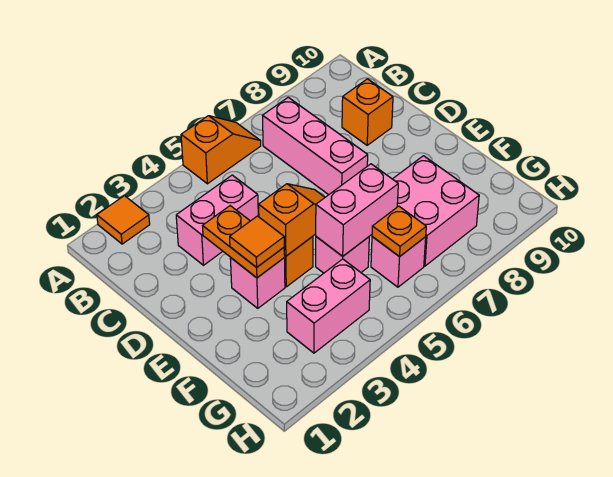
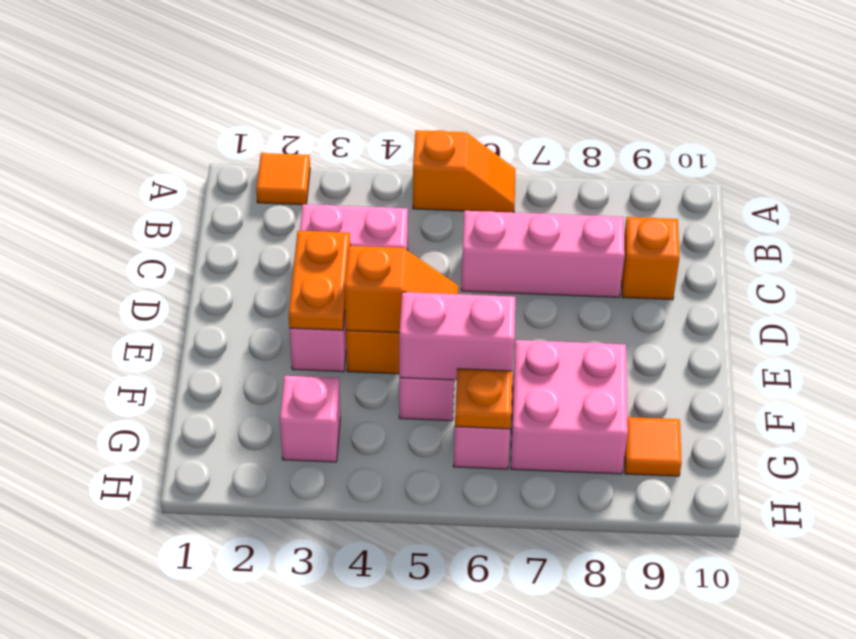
pink 1x3 brick [263,97,368,195] -> pink 1x3 brick turned to [461,211,625,297]
orange 1x1 tile [230,216,284,267] -> orange 1x1 tile moved to [625,417,682,476]
pink 1x2 brick [287,259,370,353] -> pink 1x1 brick [280,376,340,462]

